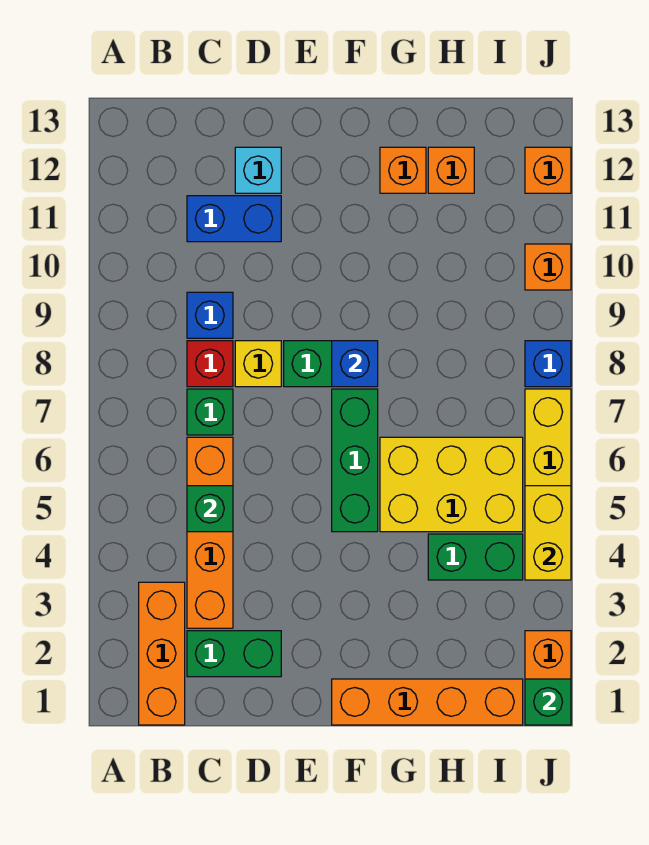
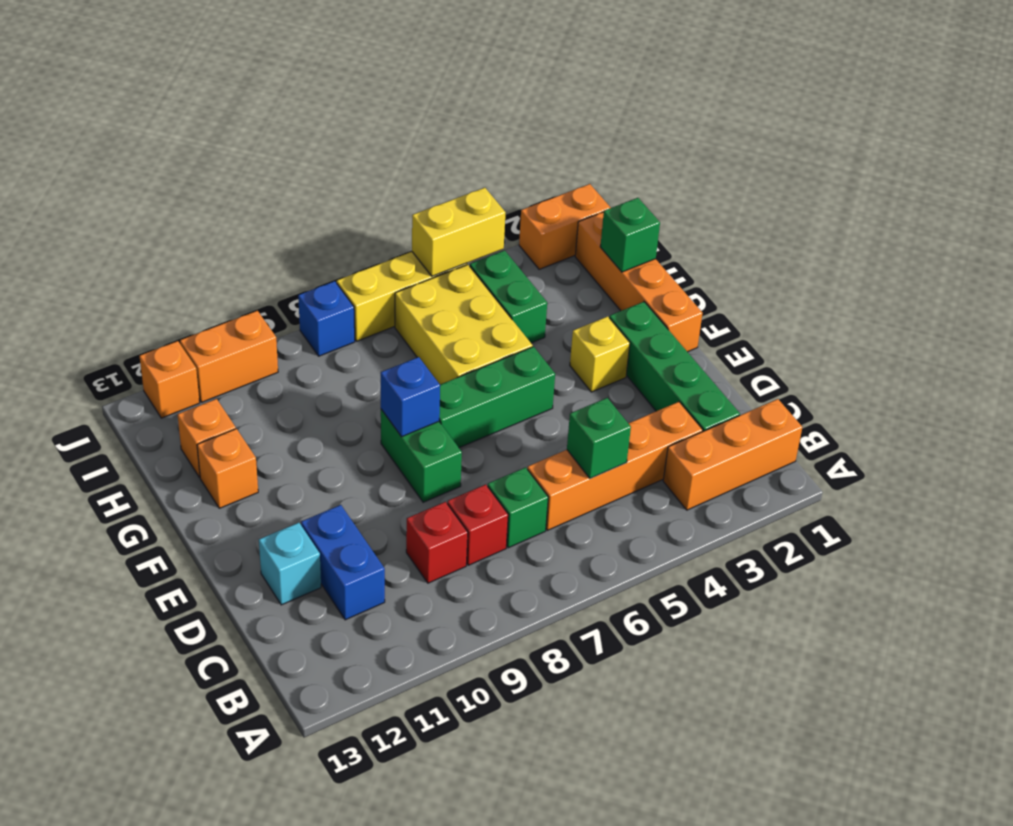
green 1x2 brick [187,631,281,677] -> green 1x4 brick [609,302,740,431]
blue 1x1 brick [187,292,233,338] -> red 1x1 brick [406,502,468,583]
yellow 1x1 brick [235,341,281,387] -> yellow 1x1 brick moved to [570,316,630,392]
green 1x1 brick [525,679,571,725] -> green 1x1 brick moved to [600,198,660,272]
orange 1x1 brick [525,244,571,290] -> orange 1x2 brick [180,311,278,402]

